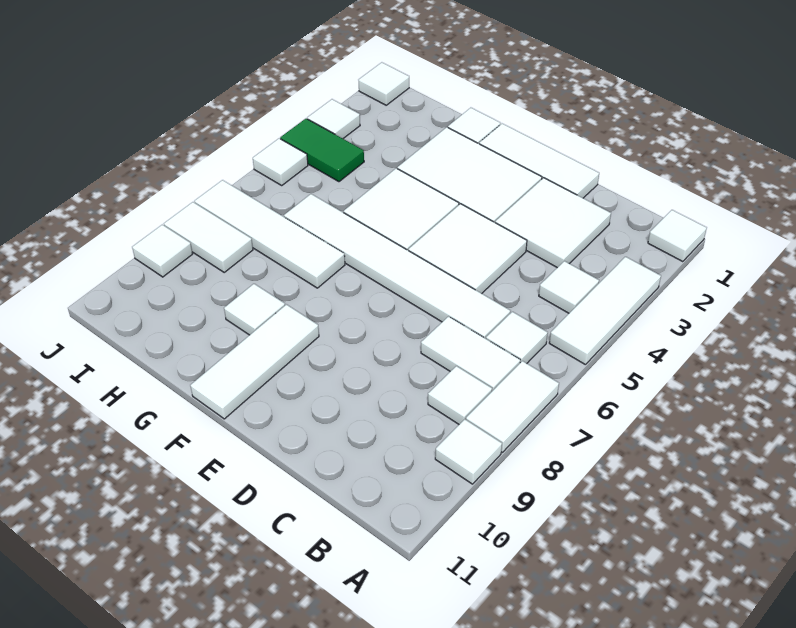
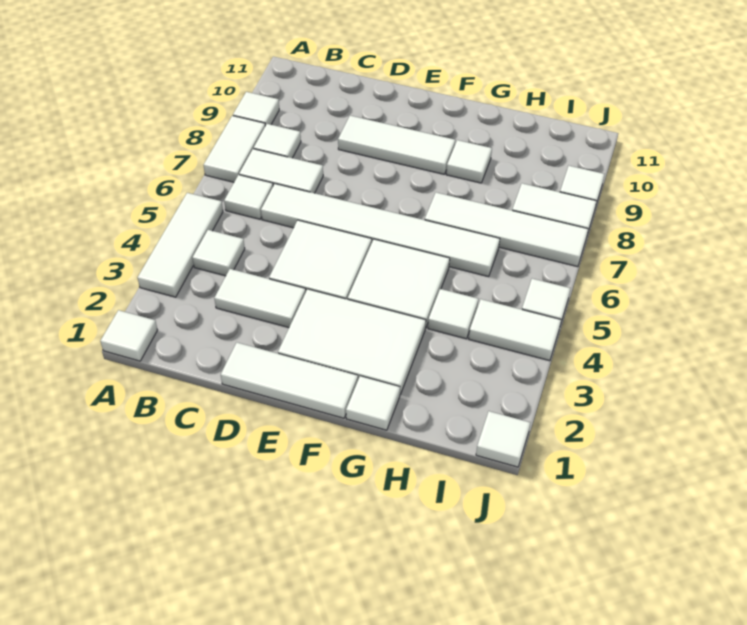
white 2x2 tile [495,178,611,268] -> white 1x2 tile [214,269,306,327]
white 1x3 tile [190,304,319,419] -> white 1x3 tile turned to [338,116,455,174]
green 1x2 tile [280,119,364,182] -> white 1x2 tile [469,299,561,361]
white 1x1 tile [307,99,360,139] -> white 1x1 tile moved to [428,289,478,339]

